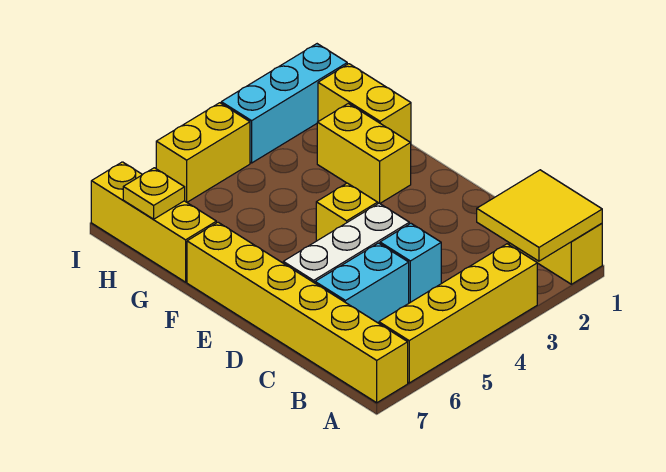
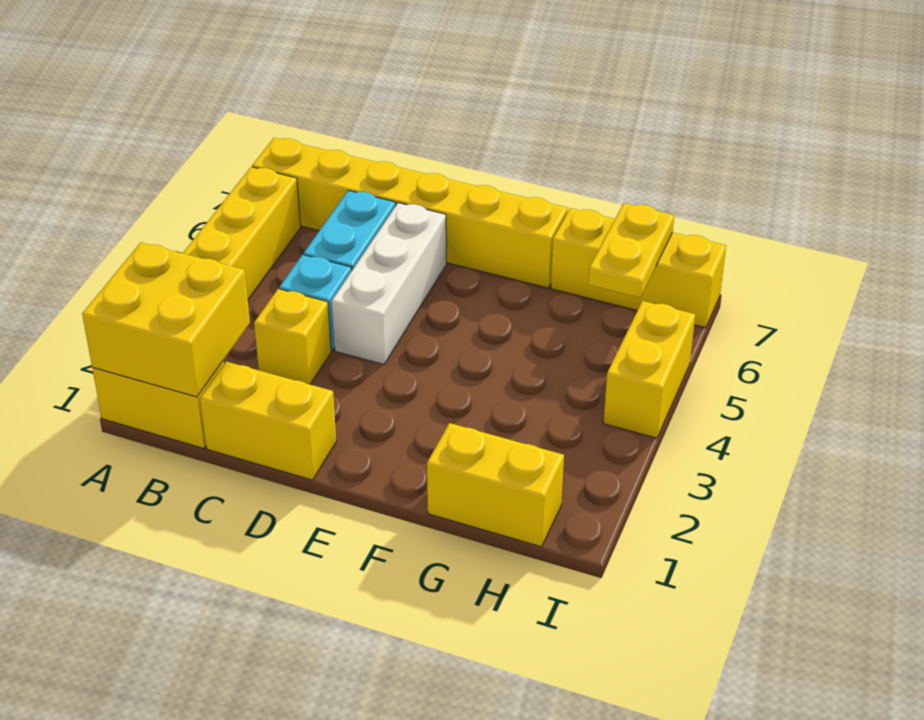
yellow 2x2 tile [477,170,602,261] -> yellow 2x2 brick [82,243,250,397]
yellow 1x1 brick [316,183,378,241] -> yellow 1x1 brick moved to [254,289,331,384]
yellow 1x2 brick [317,103,411,203] -> yellow 1x2 brick moved to [200,361,336,480]
yellow 1x1 plate [123,168,185,219] -> yellow 1x2 plate [588,203,674,298]
cyan 1x3 brick [221,44,347,163] -> none

